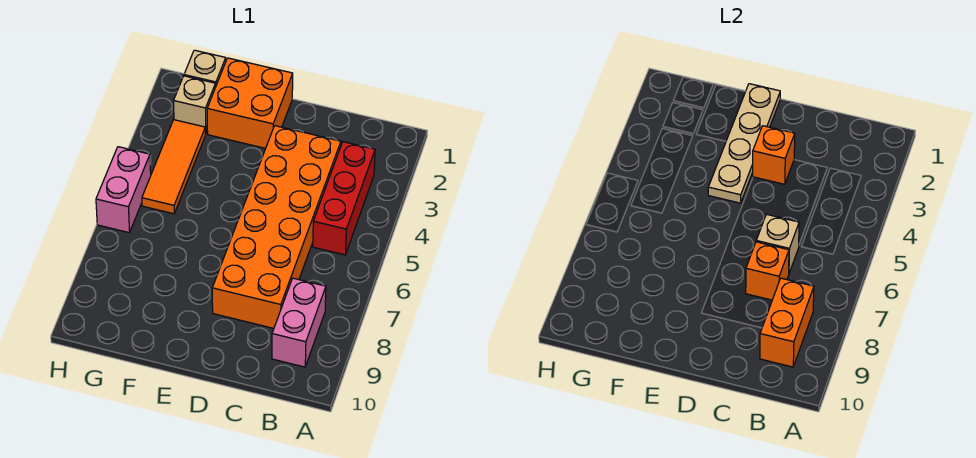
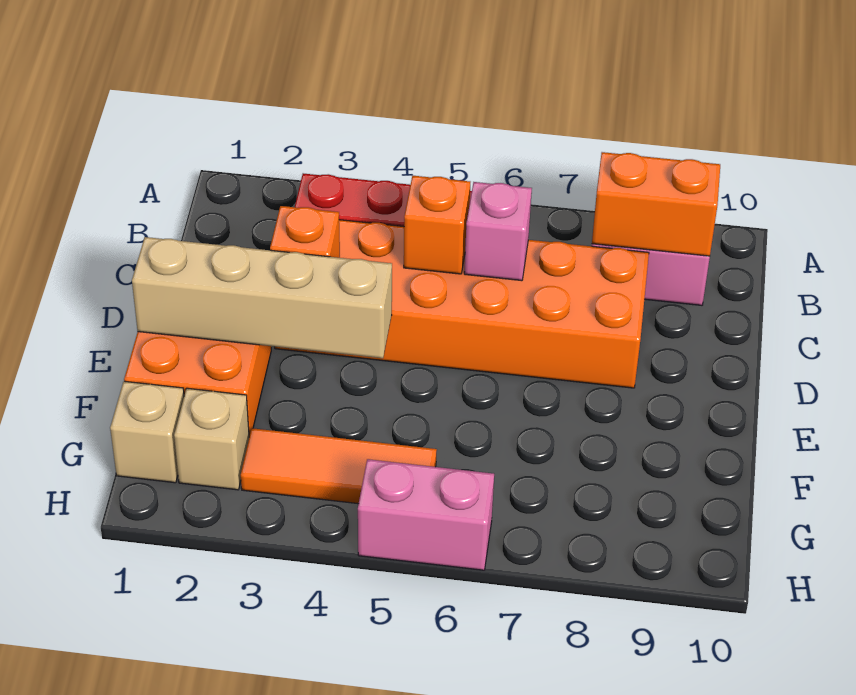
tan 1x1 brick [756,214,799,273] -> pink 1x1 brick [464,182,532,281]
orange 1x1 brick [746,242,789,300] -> orange 1x1 brick moved to [404,176,470,274]
tan 1x4 plate [708,84,780,203] -> tan 1x4 brick [132,237,392,358]

